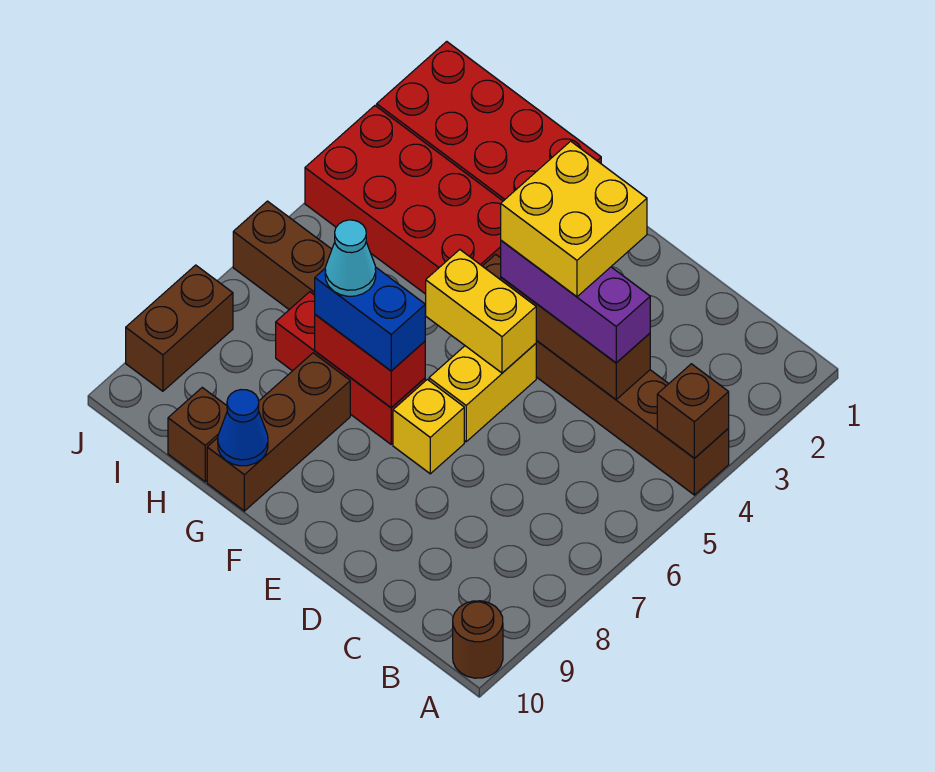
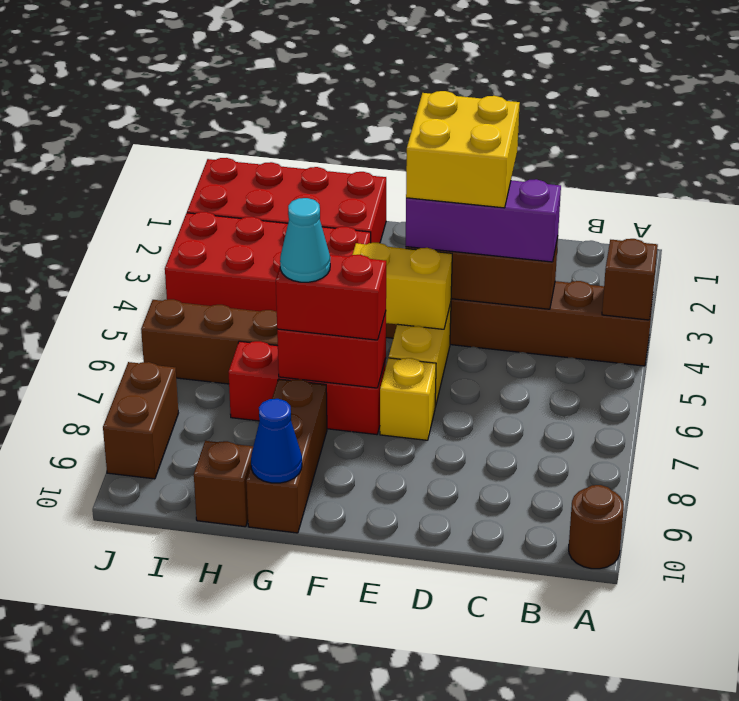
blue 1x2 brick [315,267,425,371] -> red 1x2 brick [276,255,386,340]

